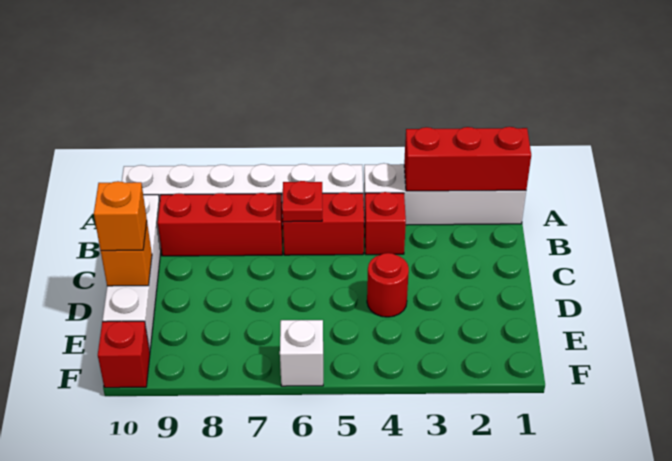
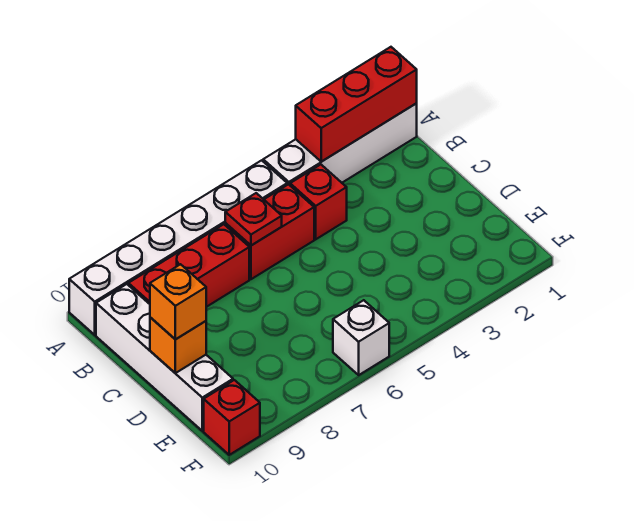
red 1x1 round brick [367,253,409,317] -> none

